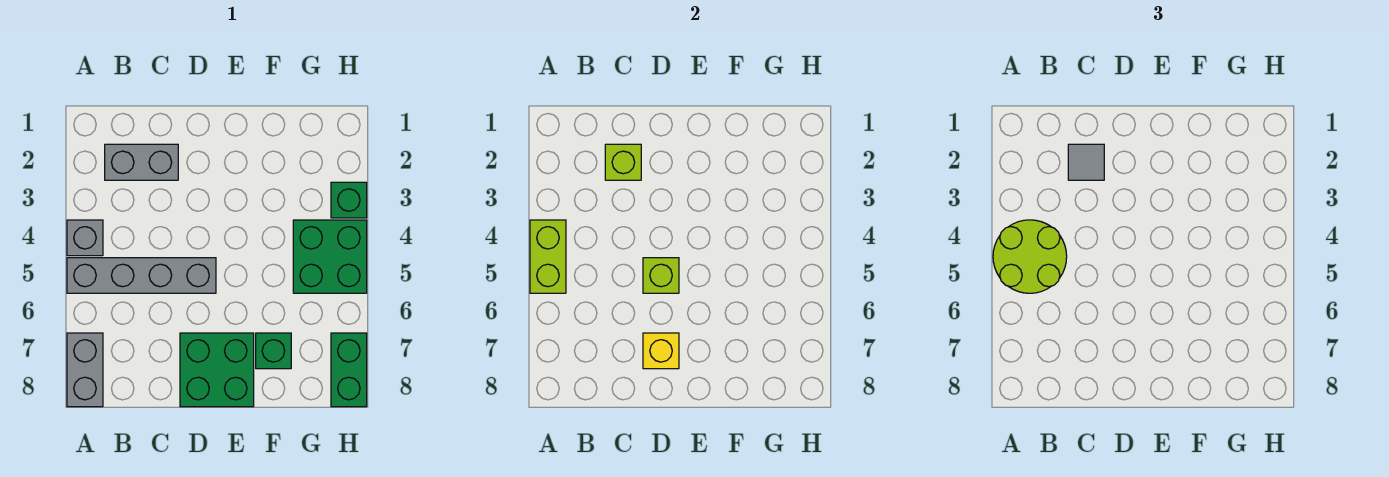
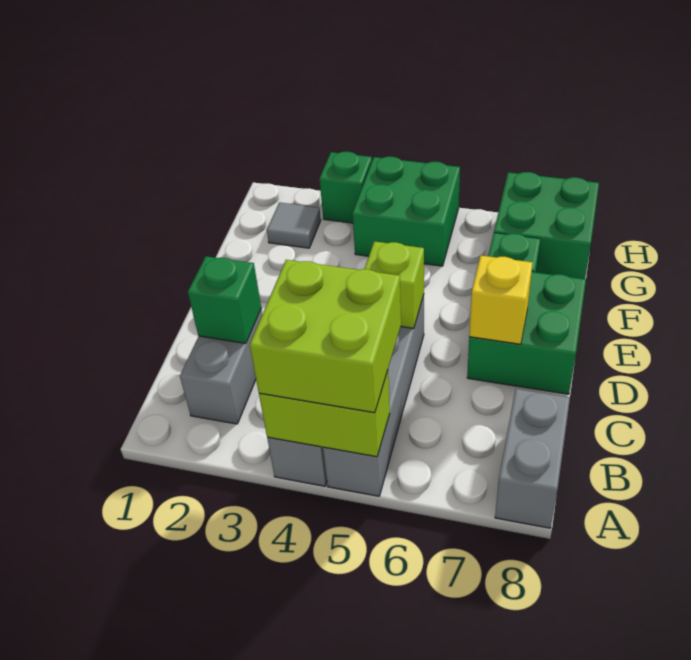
lime 2x2 round brick [993,220,1067,293] -> lime 2x2 brick [250,260,401,413]
grey 1x2 brick [67,333,103,407] -> grey 1x2 brick turned to [495,389,570,528]
lime 1x1 brick [605,144,641,180] -> green 1x1 brick [188,256,261,343]
grey 1x1 tile [1068,144,1104,180] -> grey 1x1 tile moved to [267,202,321,248]
green 1x2 brick [331,333,367,407] -> green 2x2 brick [494,172,599,279]

